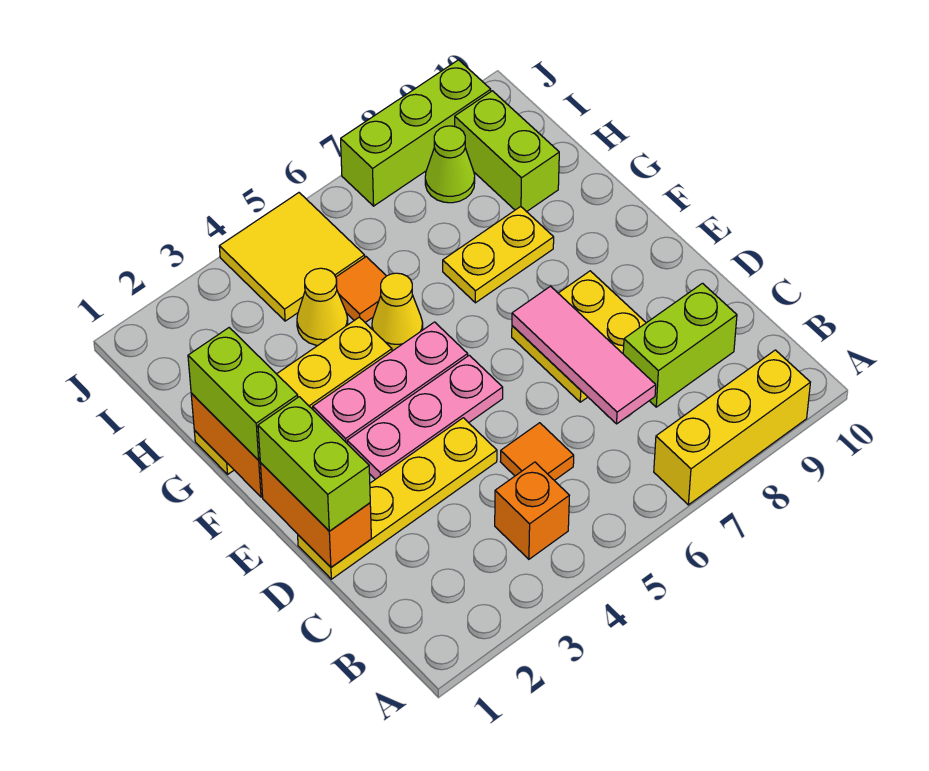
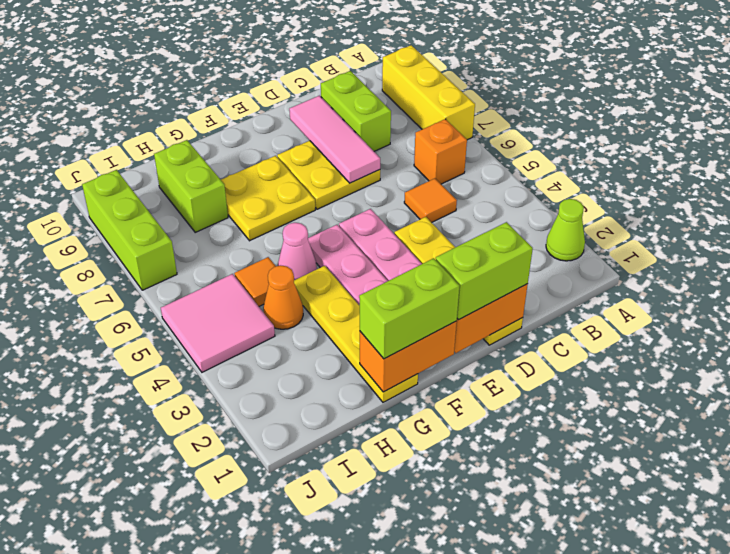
orange 1x1 brick [495,462,569,559] -> orange 1x1 brick moved to [414,119,467,184]
pink 1x3 tile [512,286,656,424] -> pink 1x3 tile turned to [289,96,380,183]
yellow 1x1 cone [372,273,423,350] -> pink 1x1 cone [278,223,317,280]
yellow 1x2 plate [443,207,554,303] -> yellow 2x2 plate [221,156,315,241]
yellow 1x1 cone [297,268,348,345] -> orange 1x1 cone [263,265,303,329]
lime 1x2 brick [455,91,559,212] -> lime 1x2 brick turned to [154,140,228,232]
yellow 2x2 tile [219,193,365,321] -> pink 2x2 tile [161,274,275,372]
lime 1x1 cone [425,126,475,203] -> lime 1x1 cone moved to [546,199,585,261]

